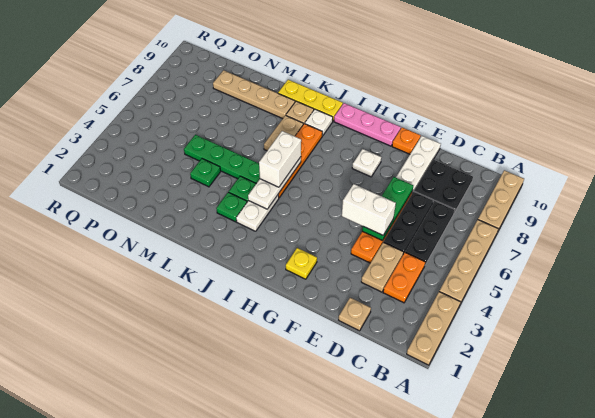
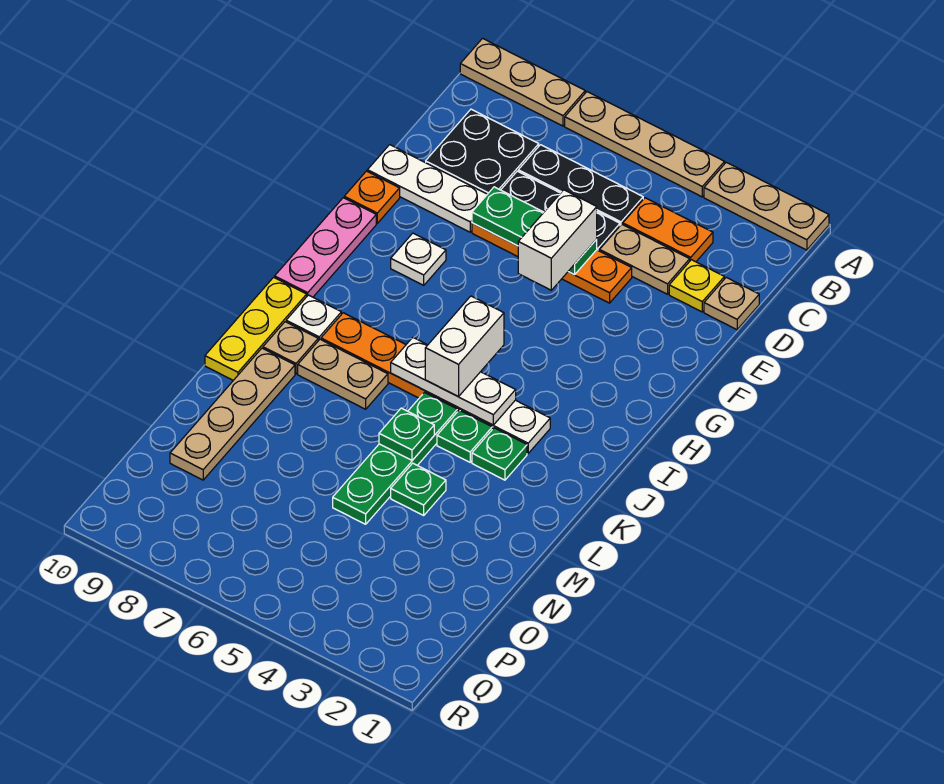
yellow 1x1 plate [286,248,317,279] -> yellow 1x1 plate moved to [669,260,724,312]
white 1x2 brick [259,131,301,187] -> white 1x2 brick turned to [425,296,504,397]
none -> green 1x1 plate [379,408,434,460]

